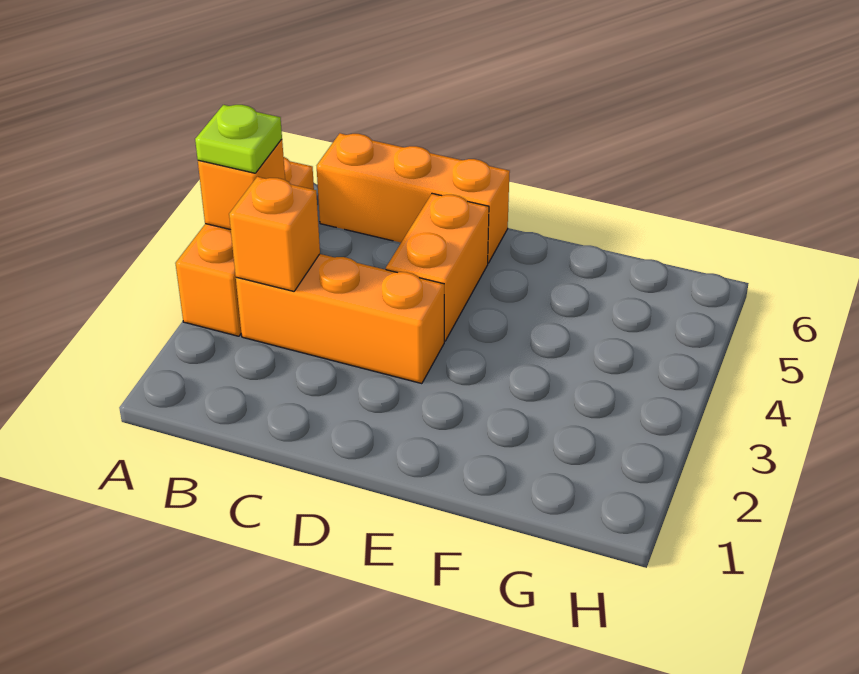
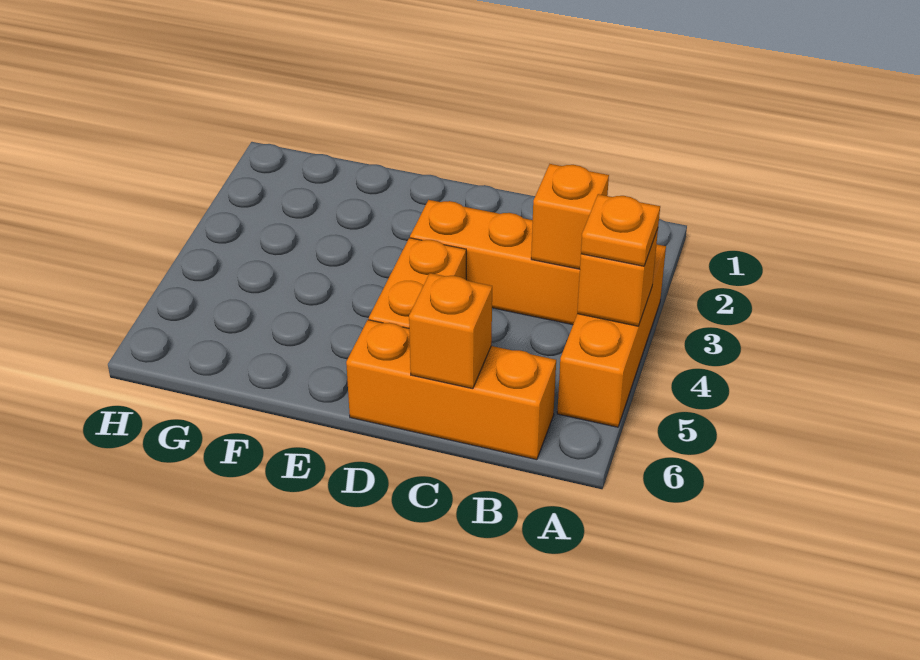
lime 1x1 plate [195,105,282,173] -> orange 1x1 plate [581,194,660,266]
none -> orange 1x1 brick [409,273,492,389]

